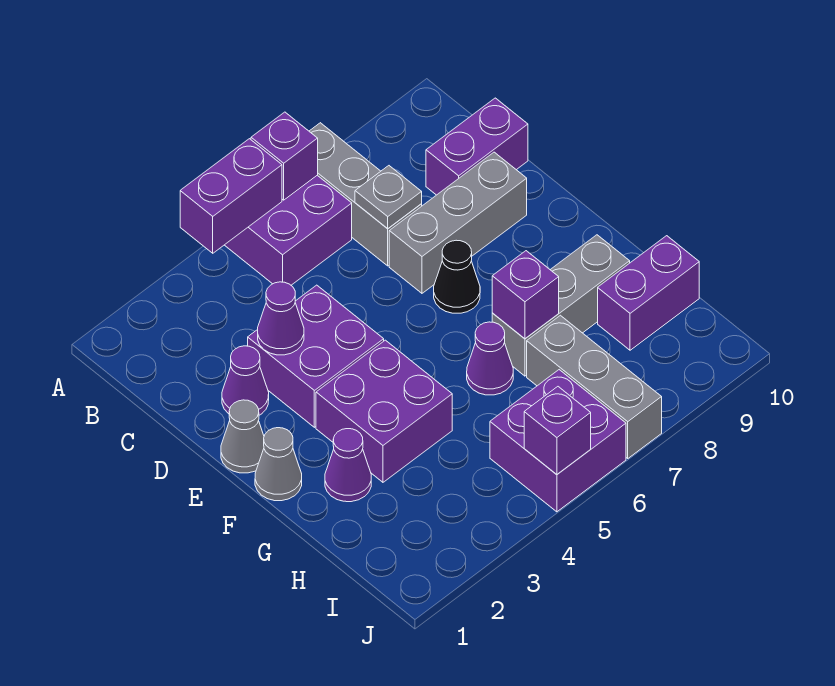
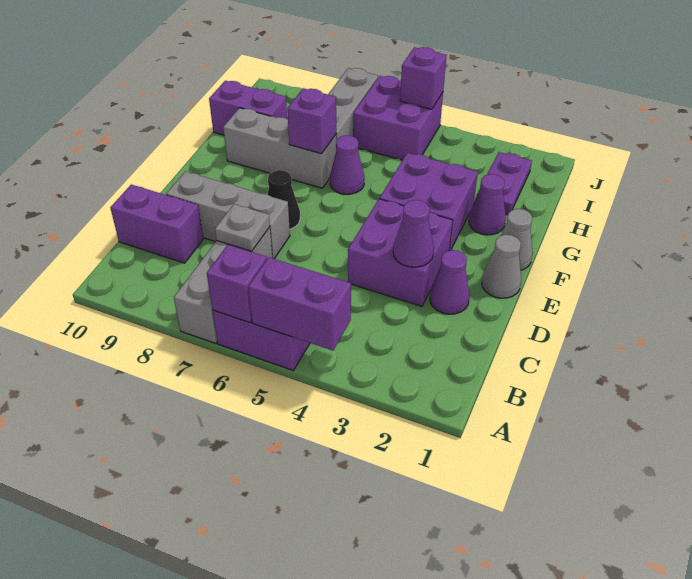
none -> purple 1x2 plate [478,152,532,214]

